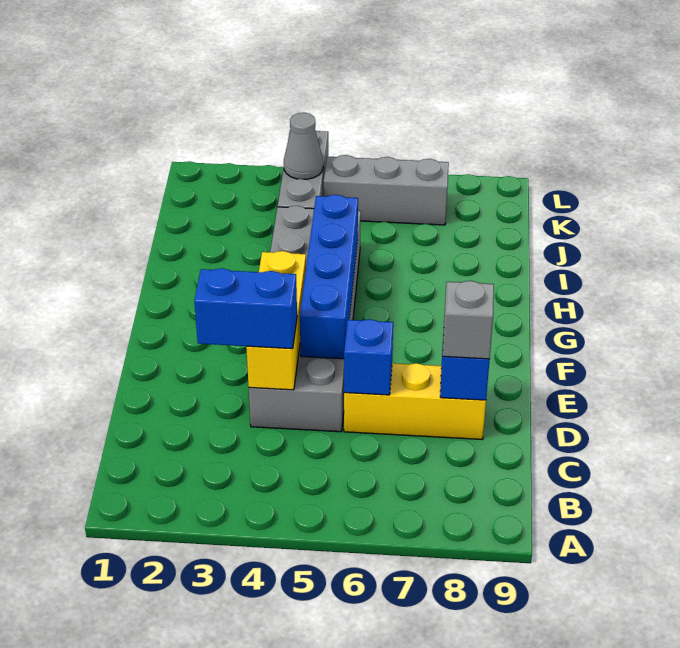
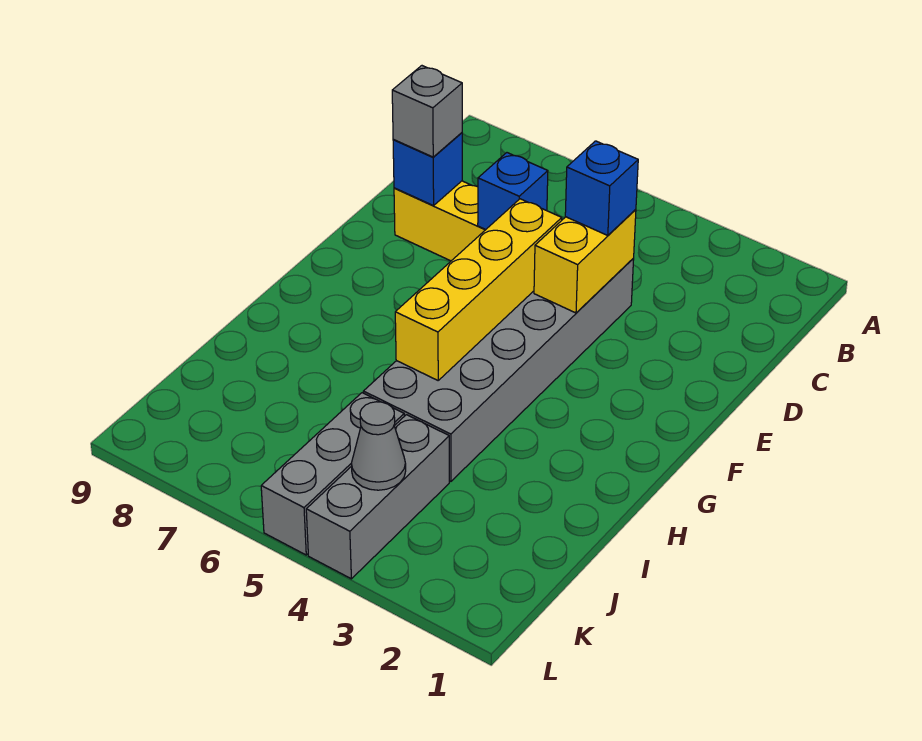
blue 1x2 brick [194,268,297,349] -> blue 1x1 brick [565,141,638,236]
yellow 1x3 brick [246,251,306,390] -> yellow 1x2 brick [534,210,636,313]
blue 1x4 brick [300,195,358,359] -> yellow 1x4 brick [395,199,562,380]
grey 1x3 brick [324,155,449,225] -> grey 1x3 brick turned to [261,393,404,555]

